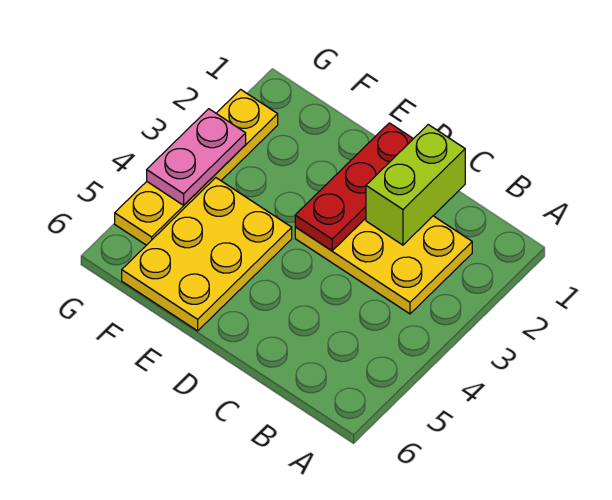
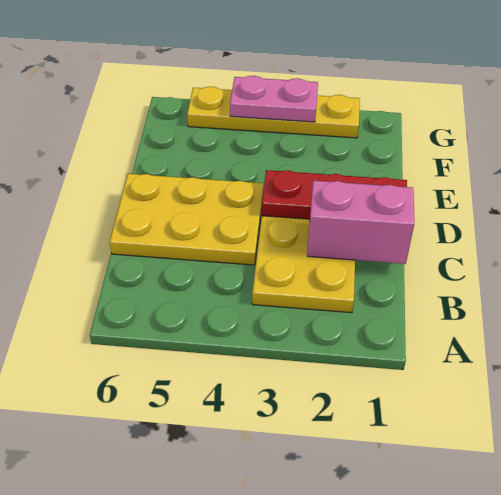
lime 1x2 brick [366,125,465,245] -> pink 1x2 brick [307,181,414,264]
yellow 2x3 plate [122,178,292,331] -> yellow 2x3 plate moved to [110,174,264,265]

